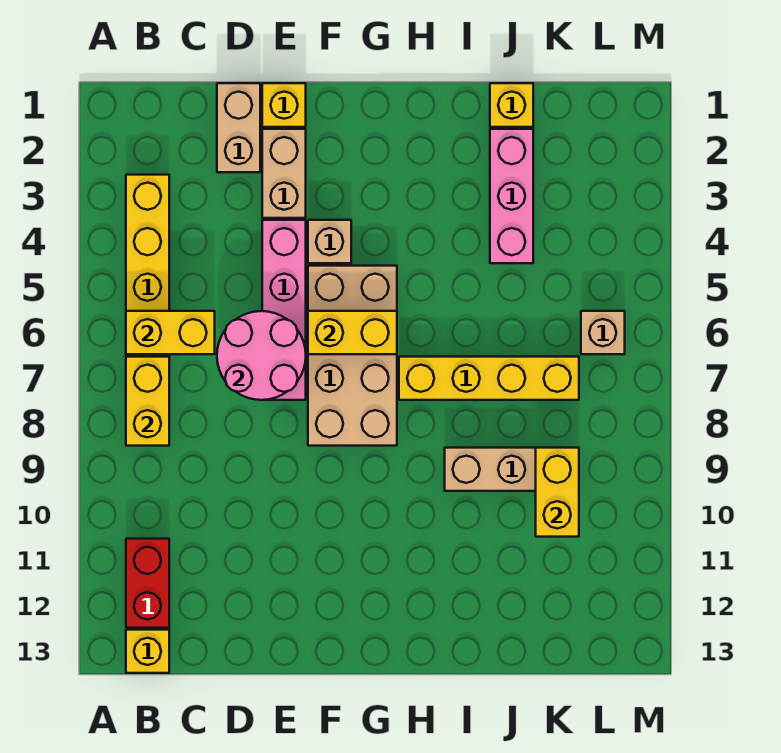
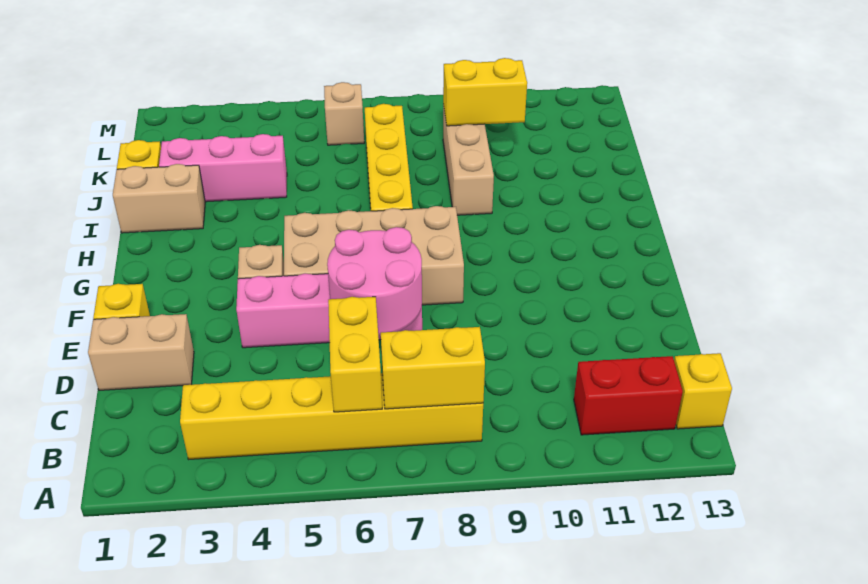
tan 1x2 brick [262,129,306,218] -> tan 1x2 brick moved to [113,164,205,233]
yellow 1x2 brick [308,311,397,354] -> none

